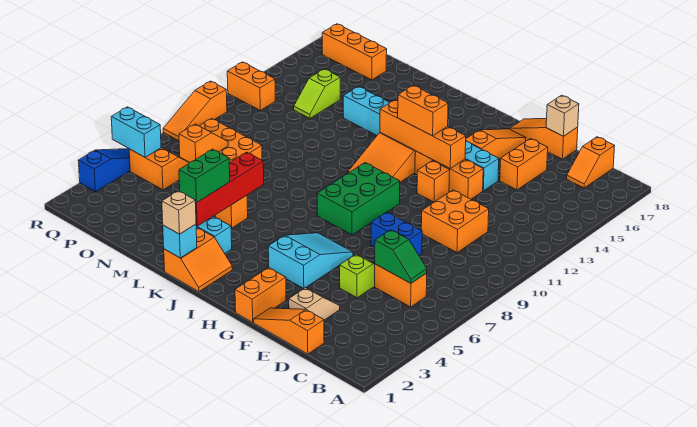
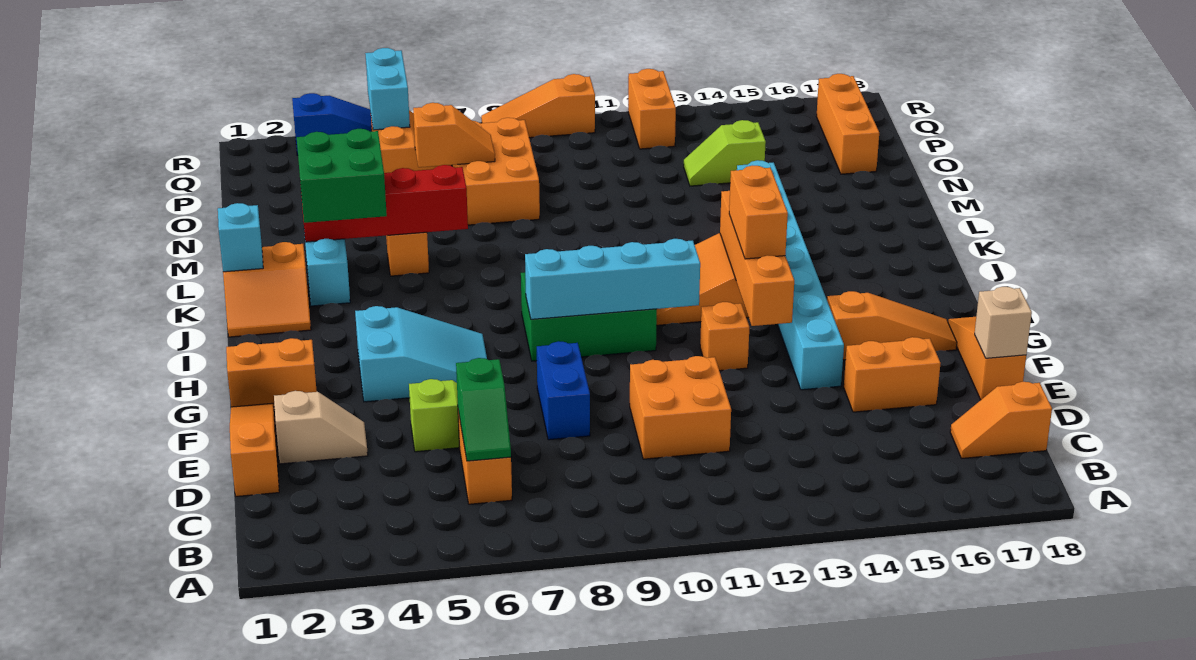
orange 1x3 brick [415,151,483,199] -> none
none -> cyan 1x4 brick [525,239,700,319]
tan 1x1 brick [162,191,196,234] -> none
green 1x2 brick [179,149,230,203] -> green 2x2 brick [297,129,387,223]

